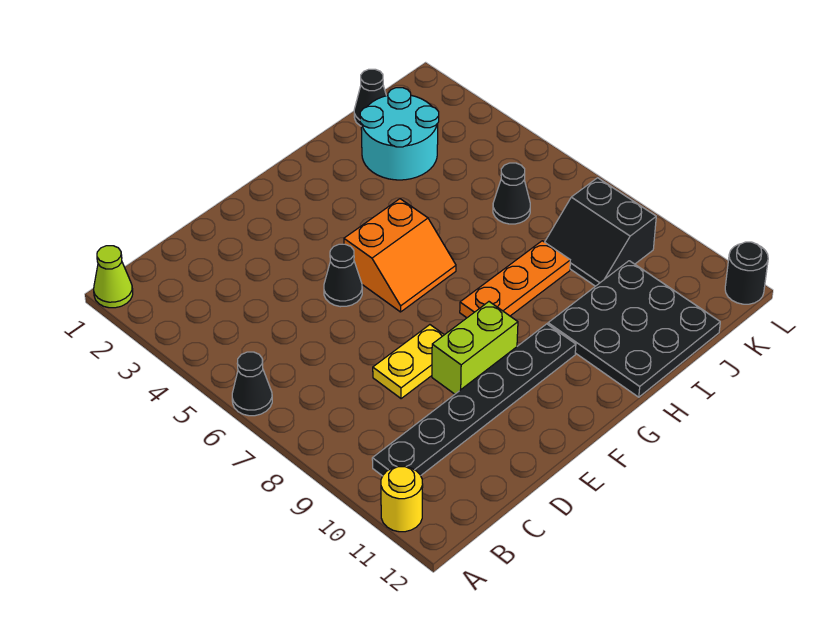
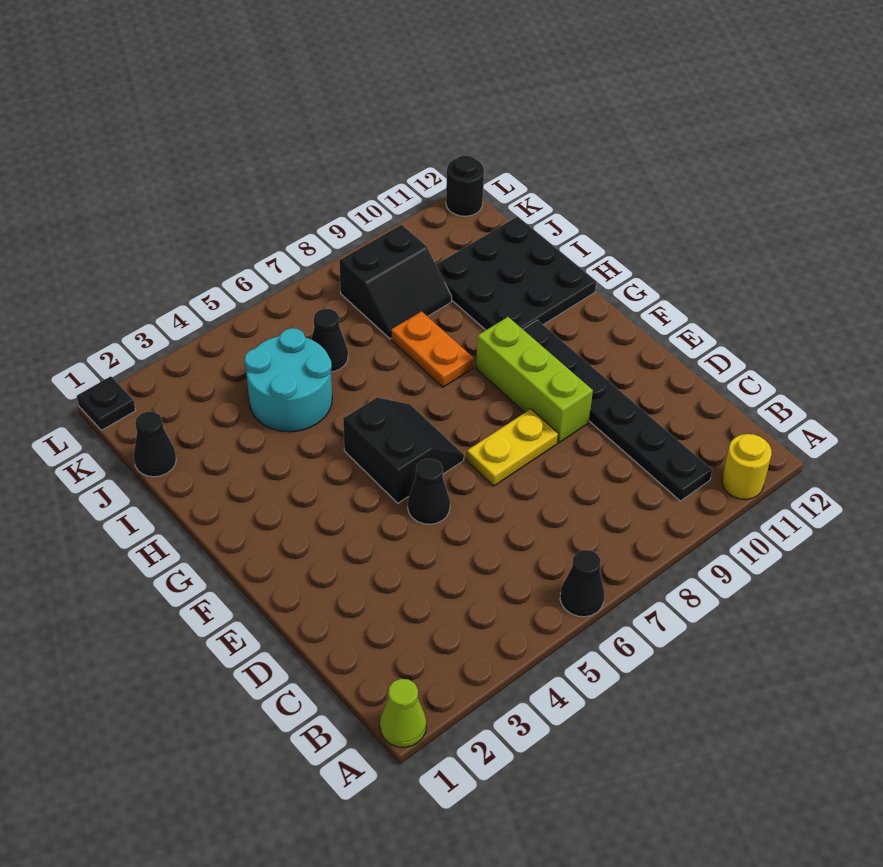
yellow 1x2 plate [373,325,444,399] -> yellow 1x2 plate turned to [467,409,558,486]
lime 1x2 brick [432,302,518,394] -> lime 1x3 brick [476,317,593,443]
orange 2x2 slope [344,199,456,312] -> black 2x2 slope [343,398,464,503]
orange 1x3 plate [460,241,570,318] -> orange 1x2 plate [391,311,474,387]
cyan 2x2 round brick [360,88,439,180] -> cyan 2x2 round brick moved to [244,328,332,432]
none -> black 1x1 plate [77,376,136,430]

